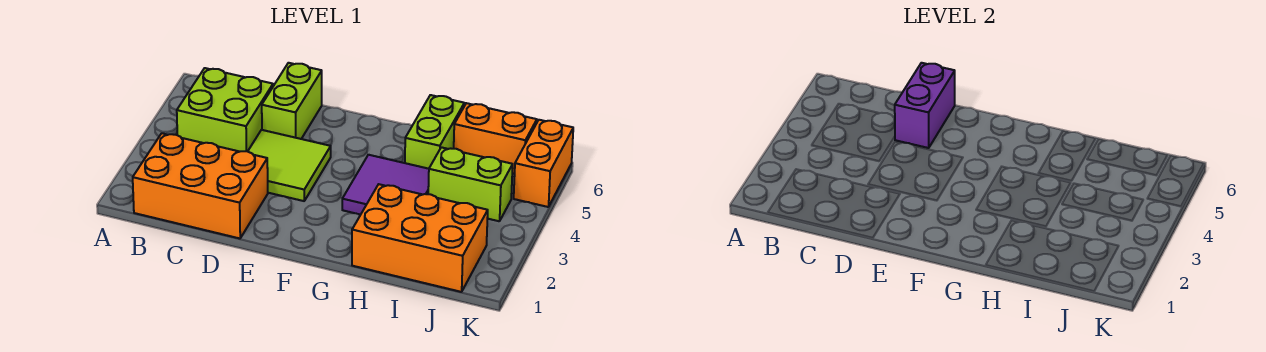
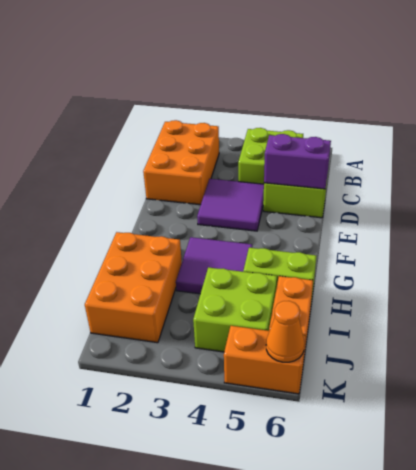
lime 2x2 tile [248,130,331,201] -> purple 2x2 tile [197,179,264,231]
lime 1x2 brick [428,147,513,221] -> lime 2x2 brick [193,267,277,352]
none -> orange 1x1 cone [266,301,304,362]

